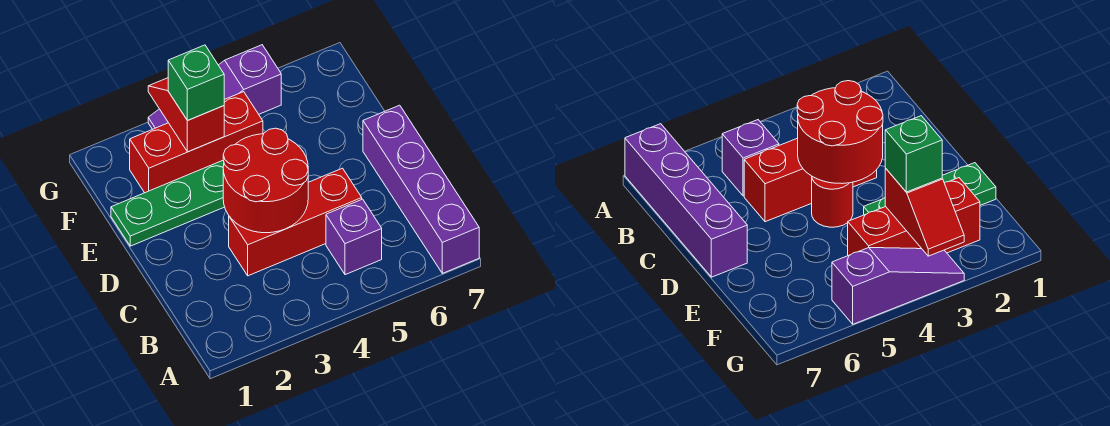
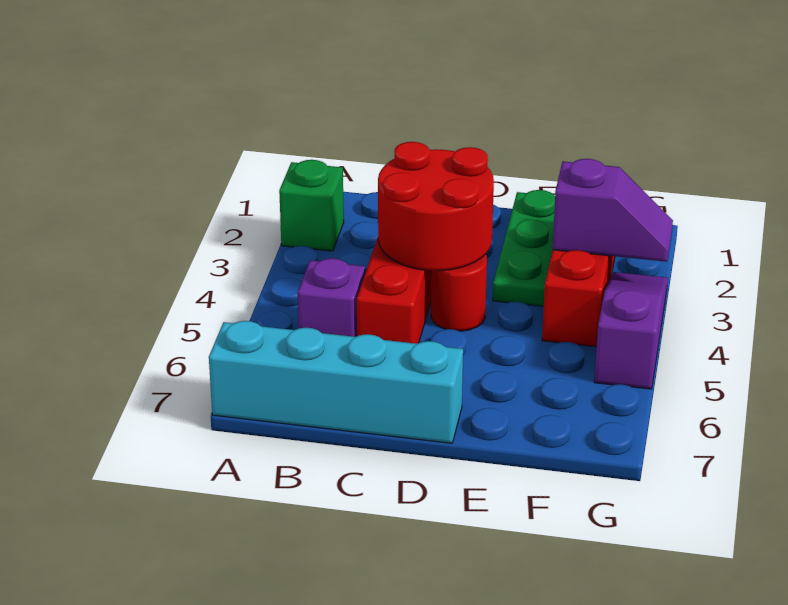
purple 1x4 brick [363,105,479,273] -> cyan 1x4 brick [209,321,463,443]
red 1x2 slope [148,78,224,152] -> purple 1x2 slope [553,159,673,262]
green 1x1 brick [168,45,224,121] -> green 1x1 brick moved to [279,160,344,251]

